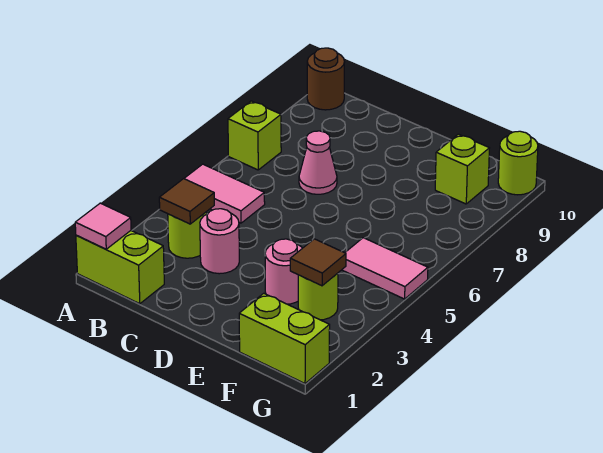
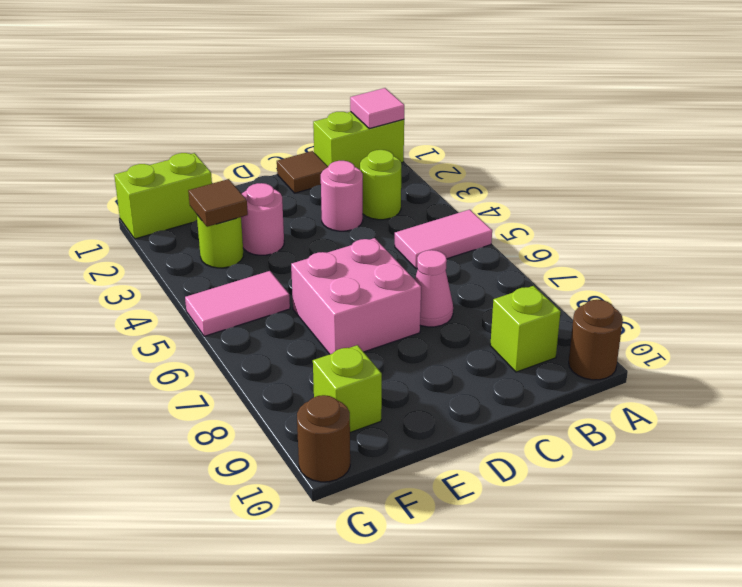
lime 1x1 brick [228,101,281,170] -> lime 1x1 brick moved to [490,286,561,372]
brown 1x1 tile [159,179,214,224] -> brown 1x1 tile moved to [277,151,328,193]
none -> pink 2x2 brick [291,238,421,354]
lime 1x1 round brick [498,131,538,195] -> brown 1x1 round brick [297,395,350,482]

